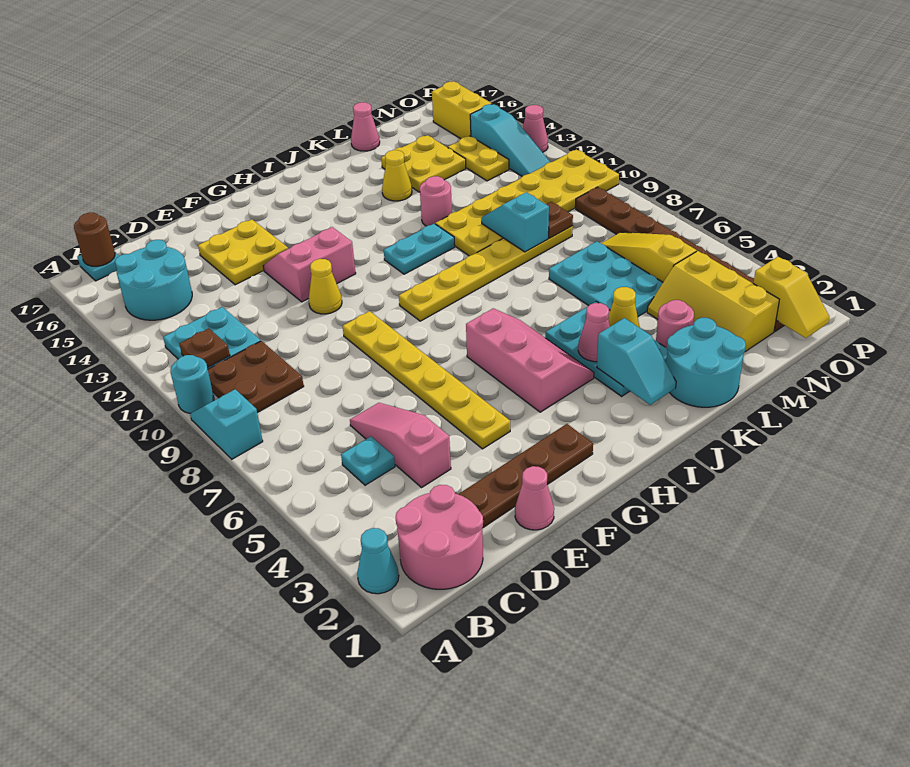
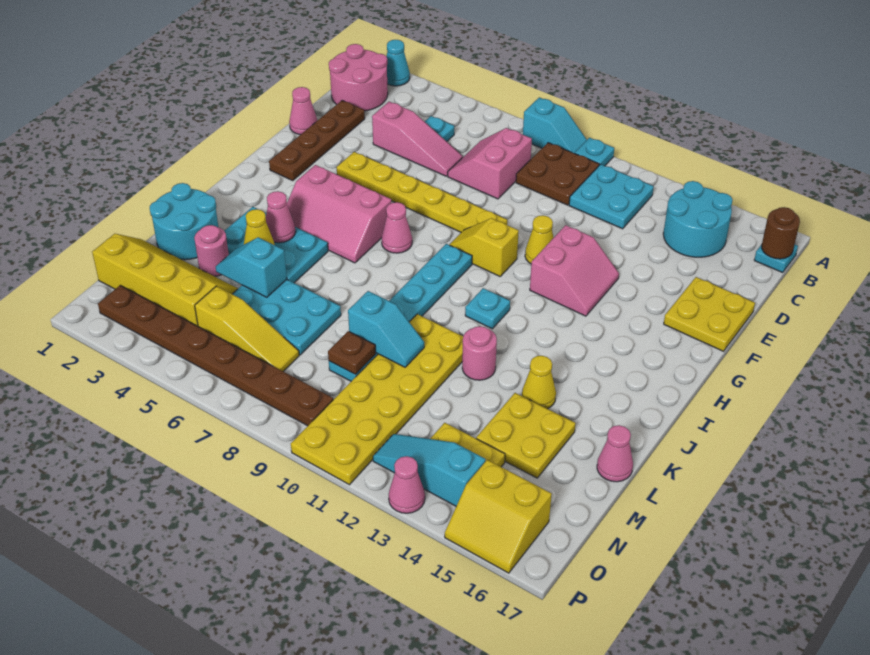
cyan 1x1 round brick [171,355,214,413] -> cyan 1x1 plate [575,138,614,166]
brown 1x1 plate [179,328,230,368] -> none
none -> pink 2x2 slope [448,128,532,199]
yellow 2x2 plate [198,219,288,285] -> yellow 2x2 plate moved to [664,277,755,351]
none -> pink 1x1 cone [381,202,412,253]
yellow 1x6 plate [399,226,573,321] -> cyan 1x6 plate [329,244,472,381]
cyan 1x2 plate [384,224,455,274] -> cyan 1x1 plate [465,288,510,329]
cyan 1x2 slope [597,318,676,405] -> cyan 1x2 slope moved to [216,237,287,297]
yellow 2x3 slope [647,251,779,352] -> yellow 2x4 slope [92,234,238,326]
yellow 1x2 slope [753,257,829,338] -> yellow 1x2 slope moved to [449,218,519,276]

